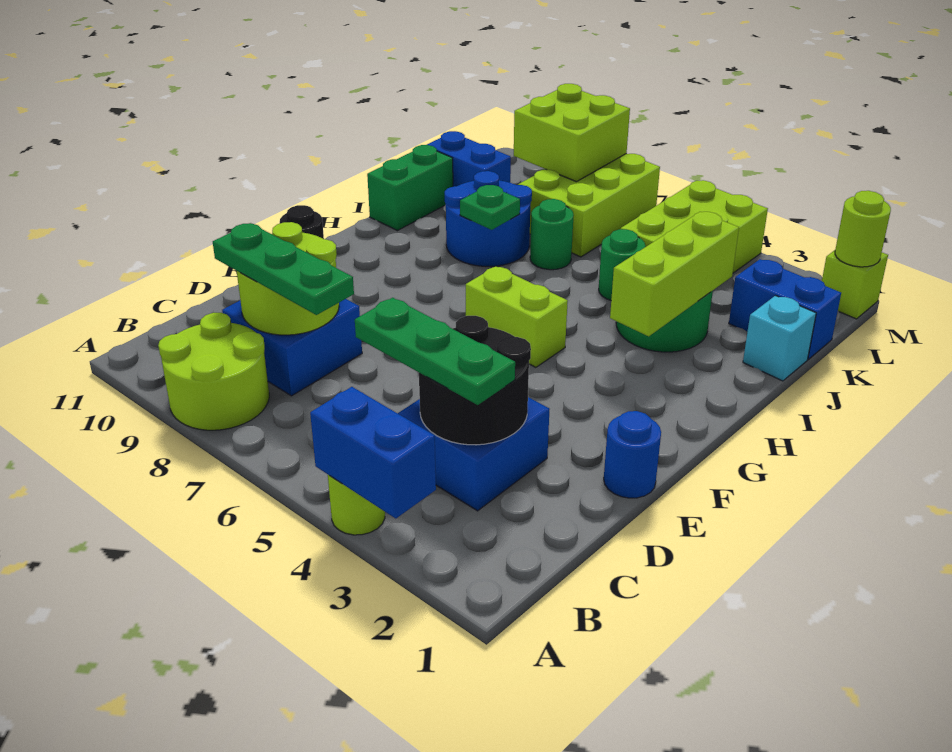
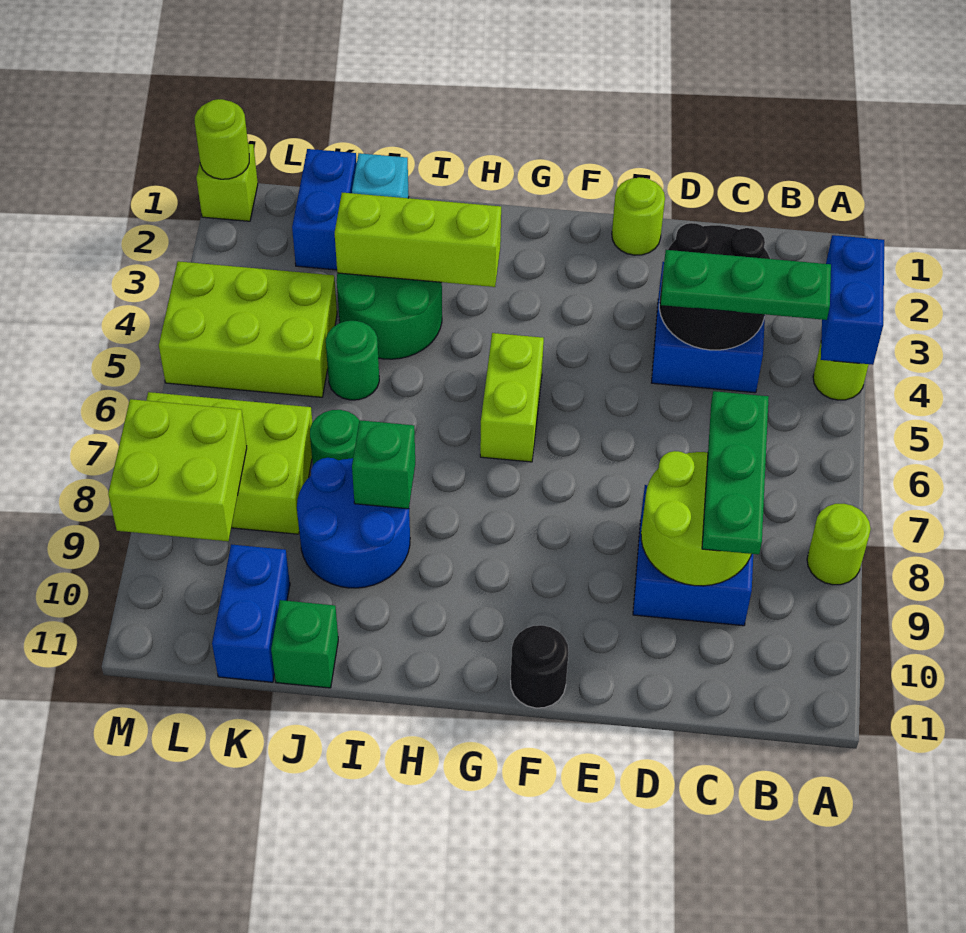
lime 2x2 round brick [158,313,269,430] -> lime 1x1 round brick [807,504,871,585]
green 1x3 plate [355,298,515,405] -> green 1x3 plate turned to [661,250,831,320]
blue 1x1 round brick [604,411,661,498] -> lime 1x1 round brick [612,177,665,255]
green 1x1 plate [460,185,520,230] -> green 1x1 brick [352,420,415,509]
green 1x2 brick [367,145,453,231] -> green 1x1 brick [271,600,338,688]

